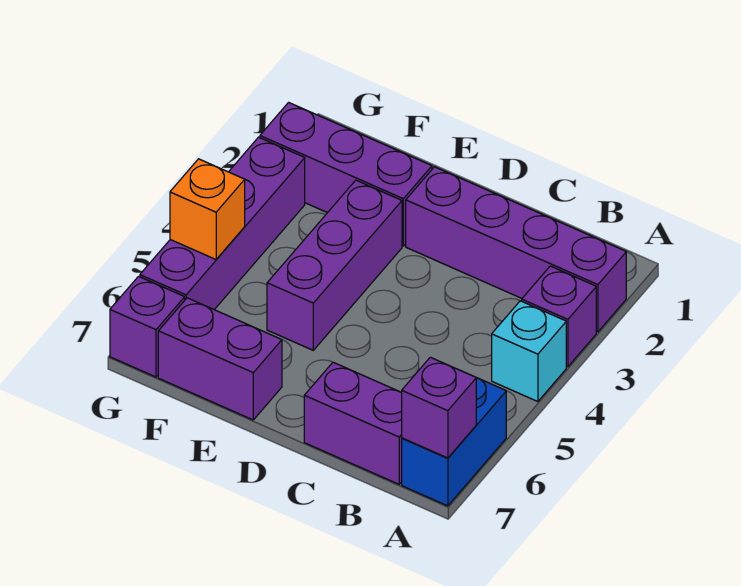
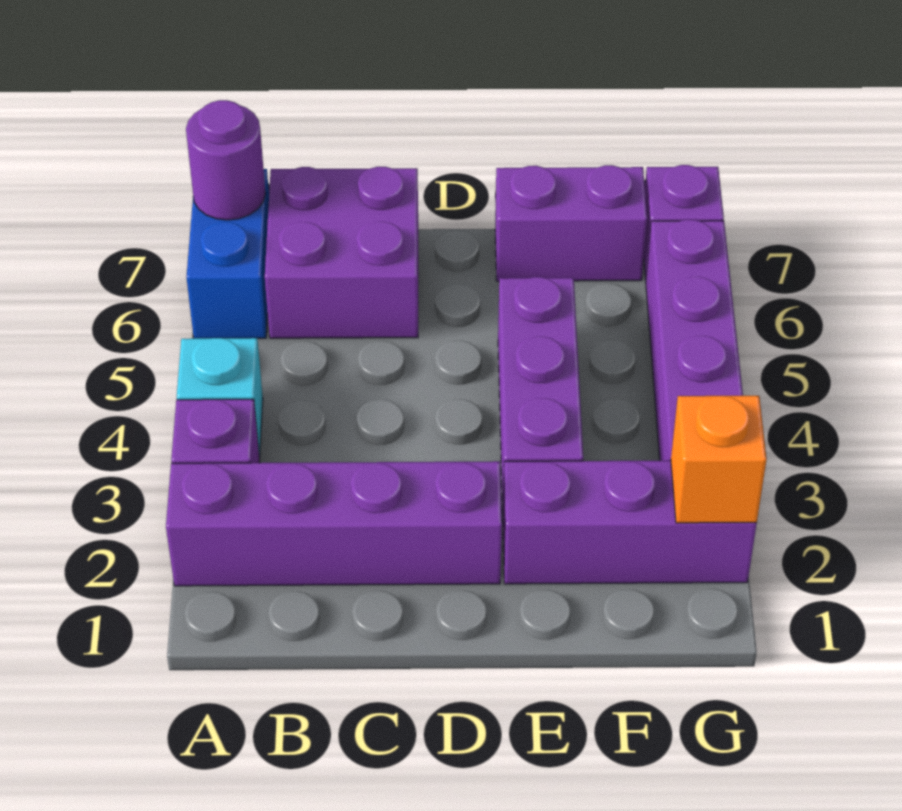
purple 1x1 brick [401,357,476,458] -> purple 1x1 round brick [186,100,265,220]
purple 1x2 brick [304,362,402,484] -> purple 2x2 brick [265,167,418,338]
orange 1x1 brick [170,159,245,259] -> orange 1x1 brick moved to [671,396,767,523]

